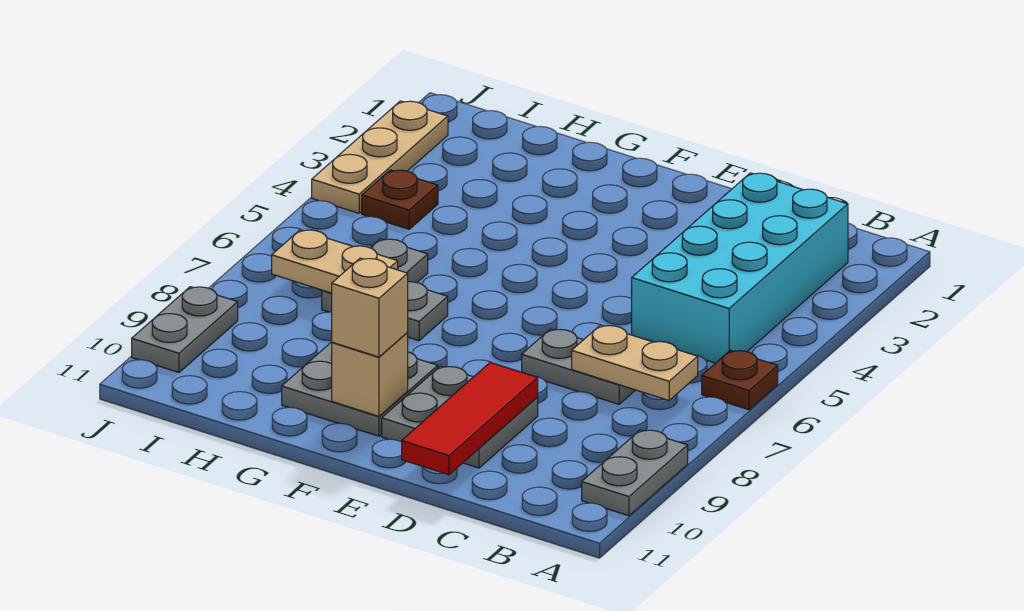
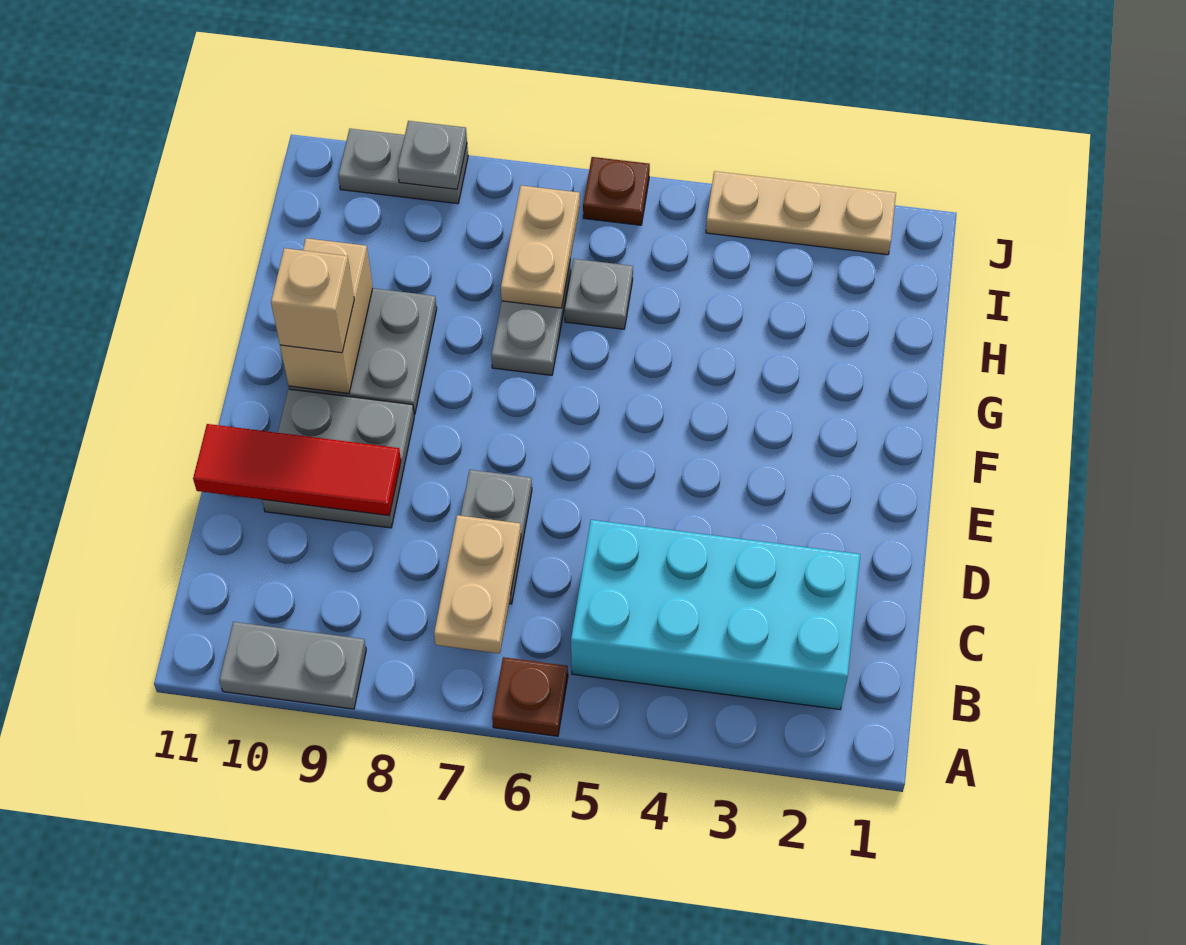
tan 1x1 brick [332,332,408,416] -> tan 1x2 brick [280,238,373,393]
brown 1x1 plate [362,170,438,229] -> brown 1x1 plate moved to [583,157,650,225]
none -> grey 1x1 plate [397,121,467,189]

